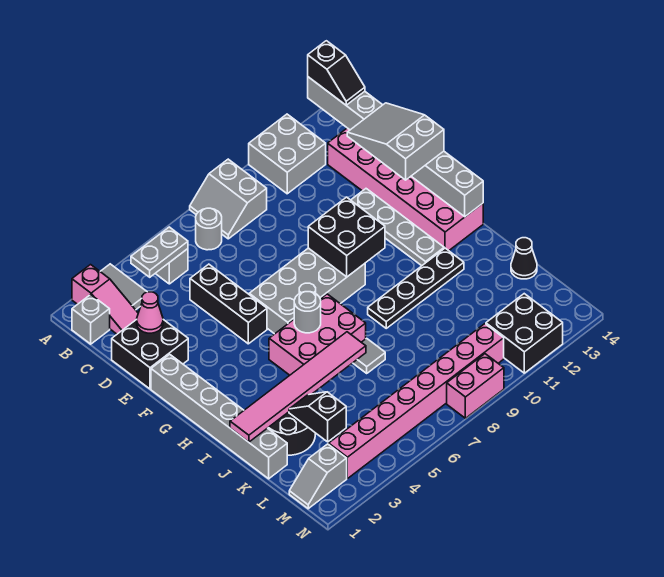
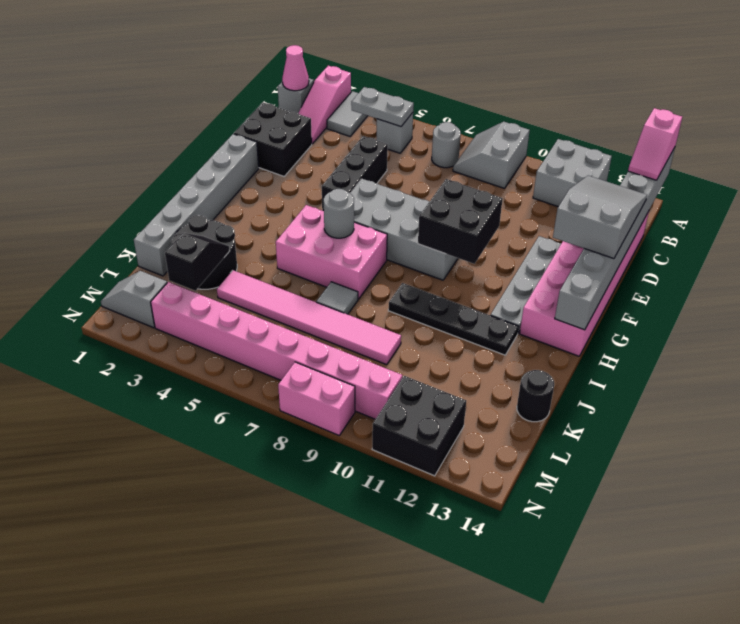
black 1x2 slope [308,41,365,105] -> pink 1x2 slope [628,108,682,180]
pink 1x1 cone [137,292,163,333] -> pink 1x1 cone moved to [282,45,309,91]
pink 1x6 tile [230,332,366,442] -> pink 1x6 tile moved to [217,270,401,365]
black 1x1 cone [511,238,537,279] -> black 1x1 round brick [517,370,554,422]

